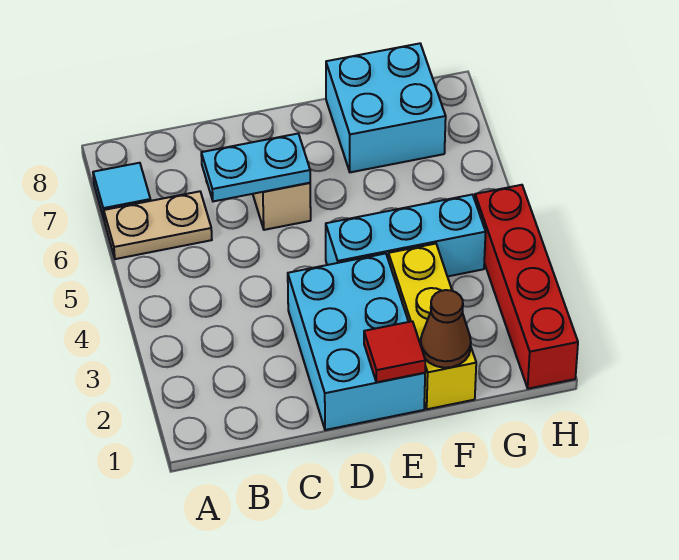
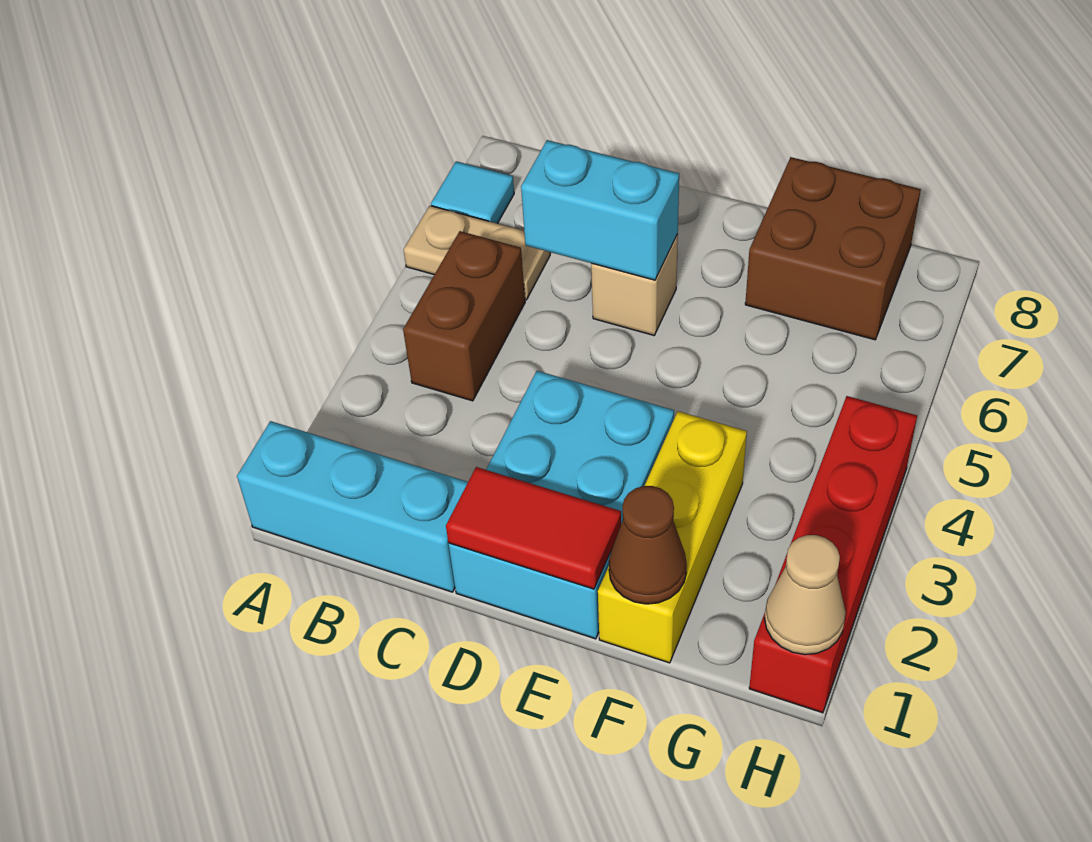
none -> brown 1x2 brick [403,231,525,401]
cyan 1x2 plate [201,134,310,201] -> cyan 1x2 brick [521,140,679,280]
red 1x1 tile [364,321,425,382] -> red 1x2 tile [446,467,621,589]
cyan 1x3 brick [326,195,486,276] -> cyan 1x3 brick moved to [237,421,468,592]
cyan 2x2 brick [326,43,446,172] -> brown 2x2 brick [745,157,921,340]
none -> tan 1x1 cone [765,535,846,655]

